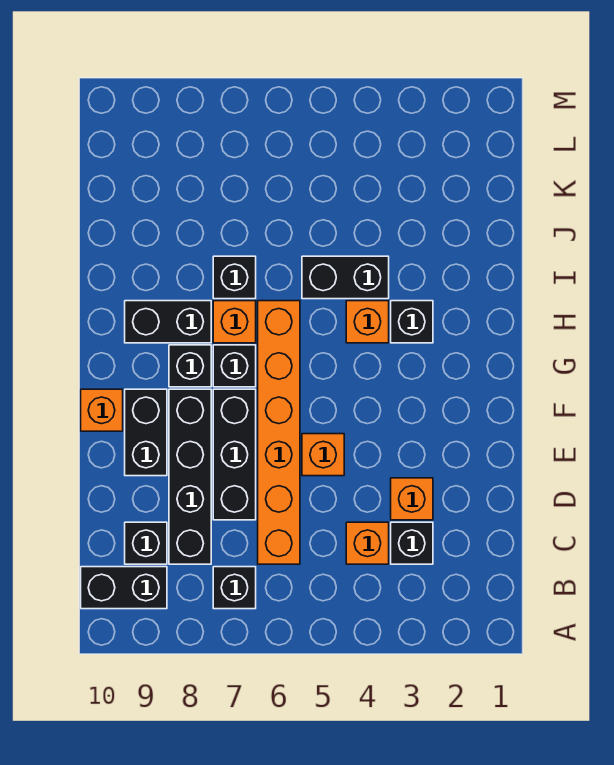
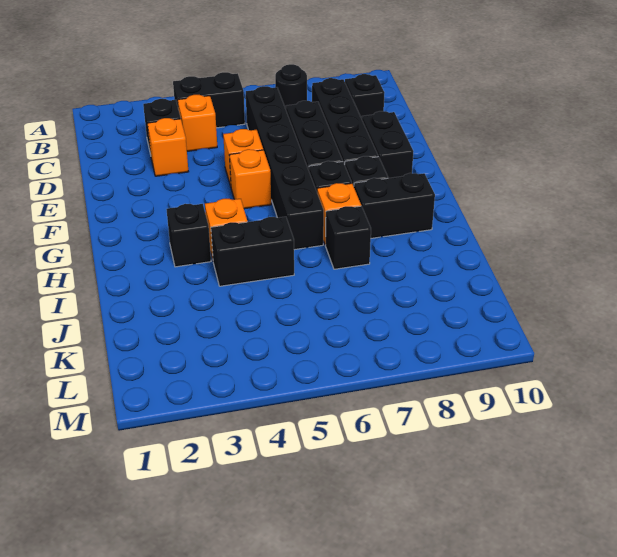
black 1x1 brick [213,567,256,609] -> black 1x1 round brick [275,64,307,109]
black 1x2 brick [81,567,167,609] -> black 1x2 brick moved to [173,72,245,128]
orange 1x6 brick [258,301,300,564] -> black 1x6 brick [246,86,324,250]
orange 1x1 brick [81,389,123,431] -> orange 1x1 brick moved to [229,149,271,209]

